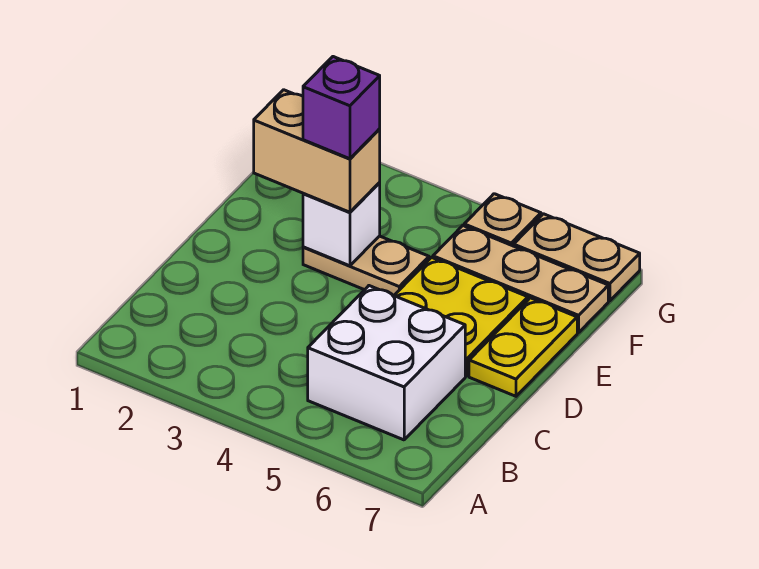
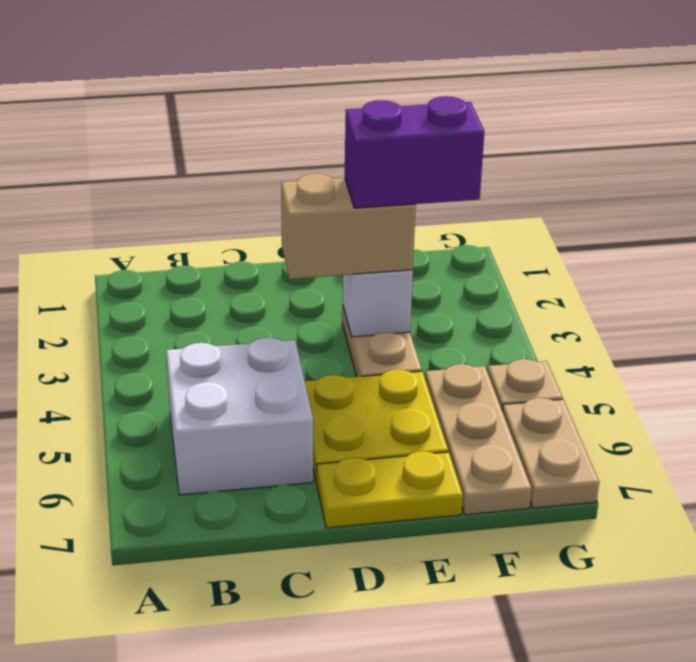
tan 1x2 brick [254,90,380,212] -> tan 1x2 brick turned to [281,174,416,279]
purple 1x1 brick [303,57,380,159] -> purple 1x2 brick [345,96,485,208]

